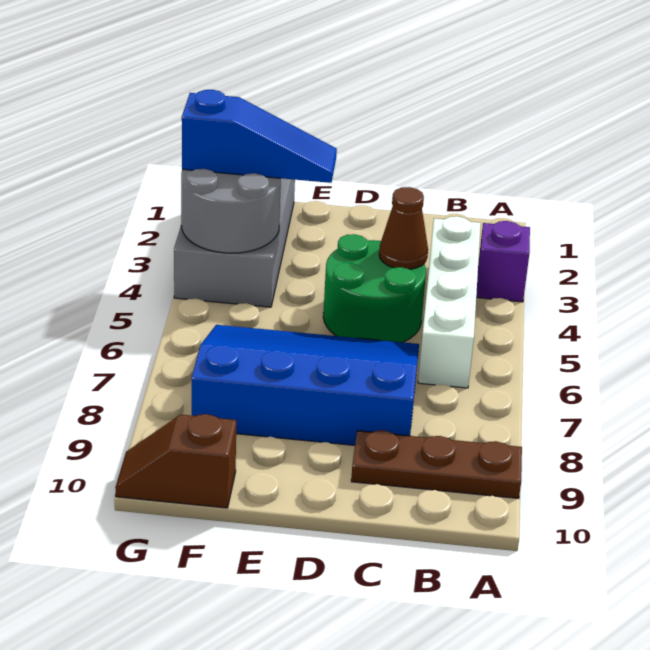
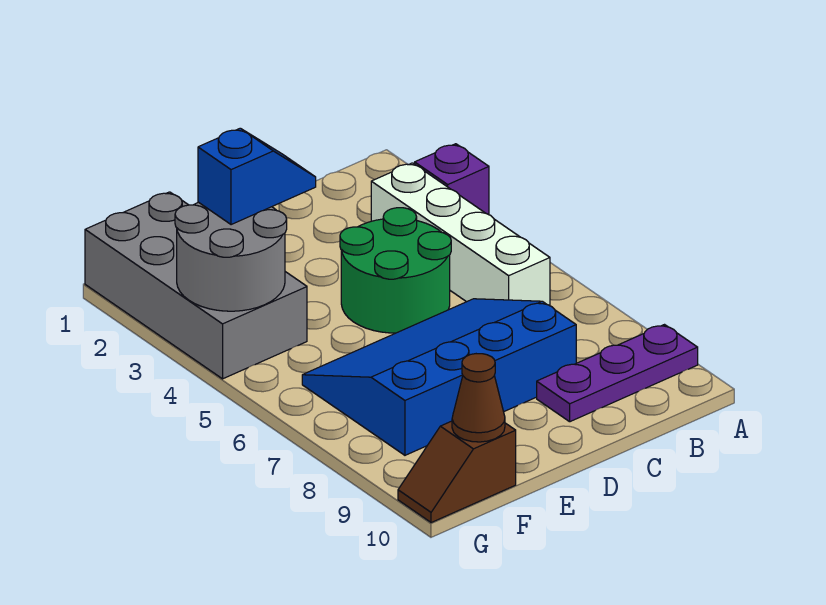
brown 1x3 plate [351,430,522,498] -> purple 1x3 plate [537,325,698,422]
brown 1x1 cone [379,187,428,269] -> brown 1x1 cone moved to [452,354,505,442]
blue 1x3 slope [182,90,337,183] -> blue 1x2 slope [198,128,316,225]

